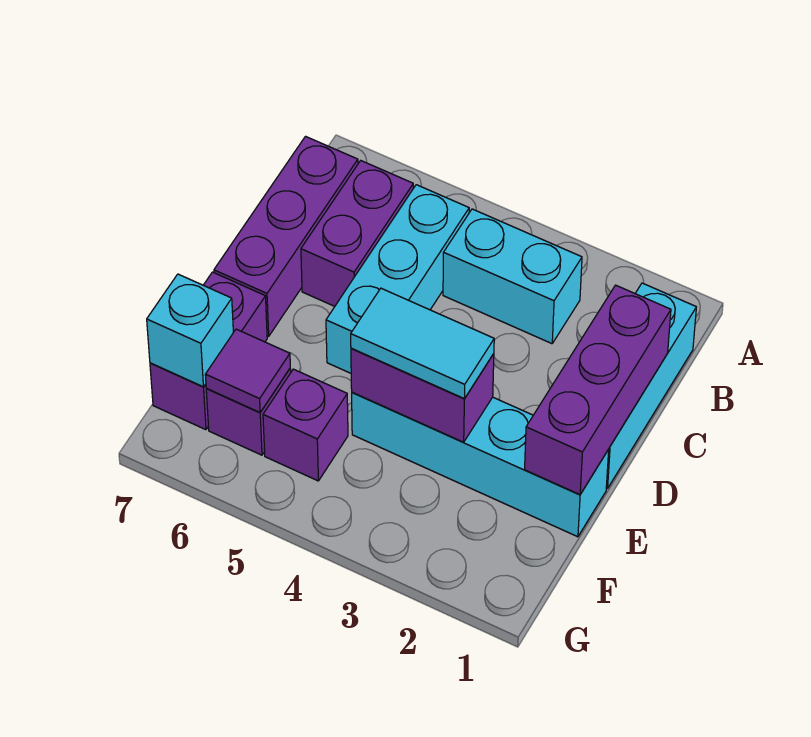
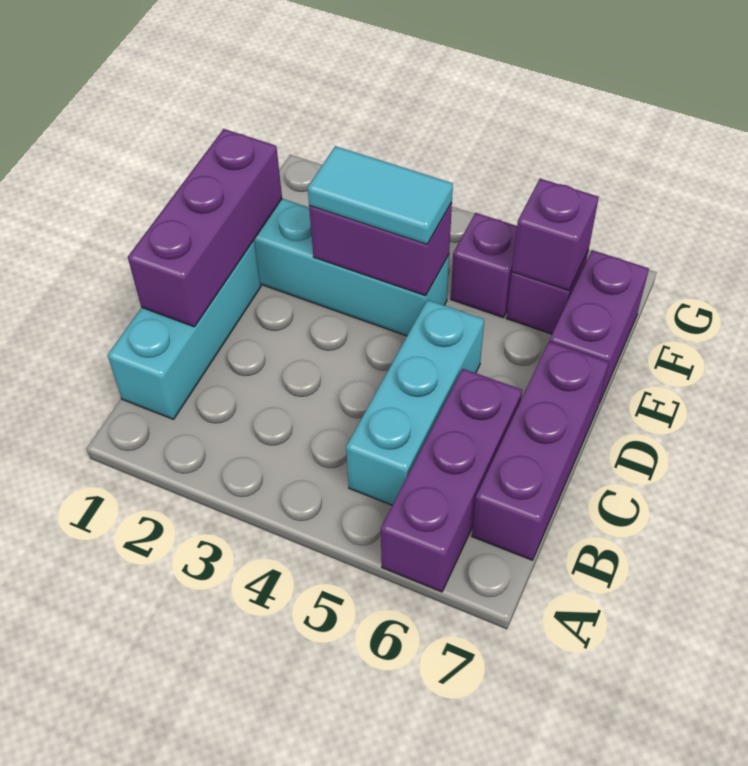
cyan 1x2 brick [443,209,582,344] -> none
purple 1x2 brick [301,161,413,306] -> purple 1x3 brick [381,369,522,592]
purple 1x1 tile [205,329,290,413] -> purple 1x1 brick [512,179,599,291]
cyan 1x1 brick [147,274,233,387] -> none

